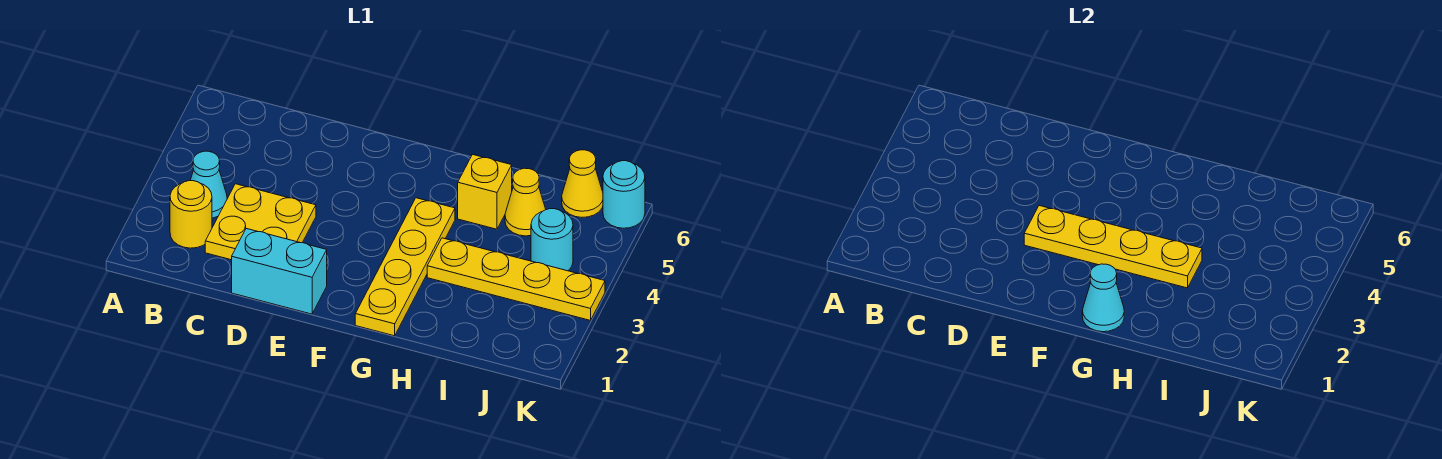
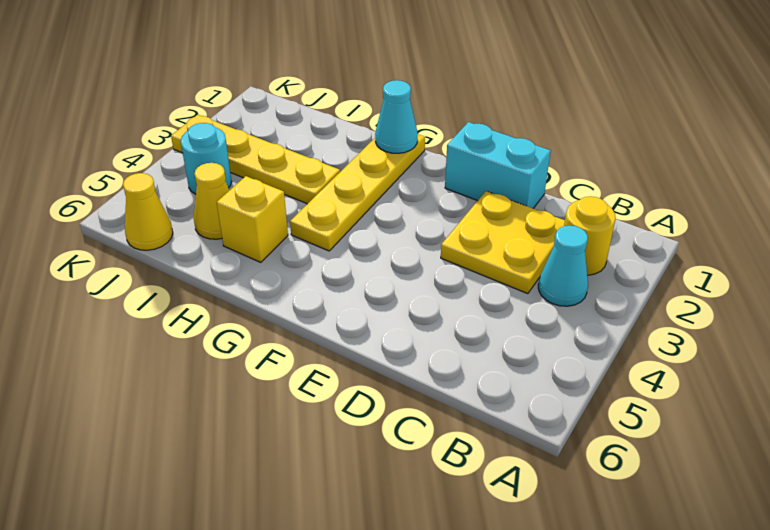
yellow 1x4 plate [1024,206,1202,288] -> none
cyan 1x1 round brick [603,161,645,228] -> none

